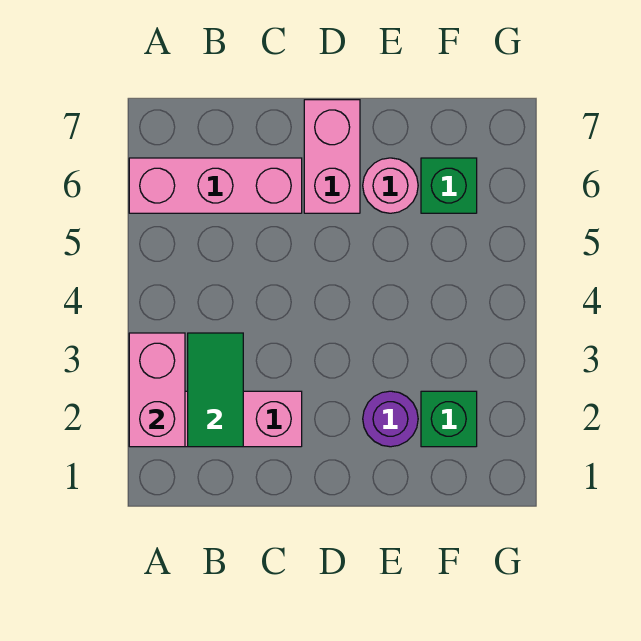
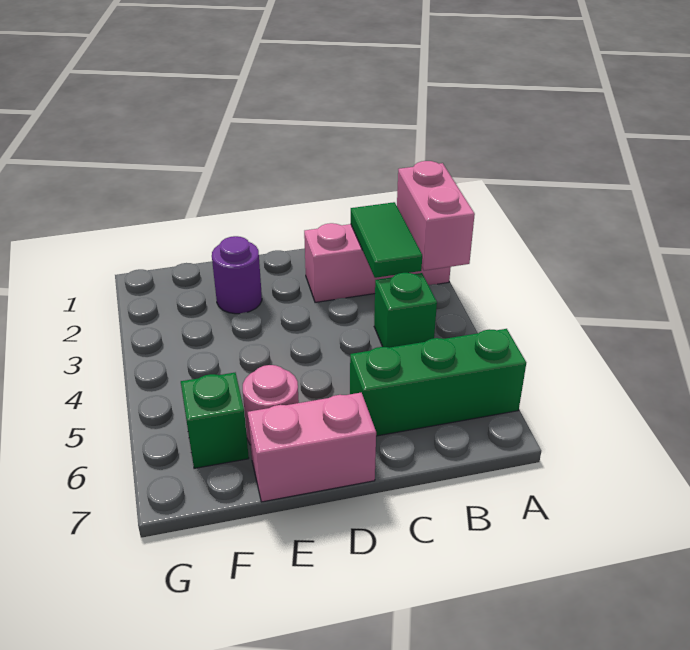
pink 1x3 brick [129,158,302,213] -> green 1x3 brick [350,329,526,436]
pink 1x2 brick [304,100,360,213] -> pink 1x2 brick turned to [248,393,376,502]
green 1x1 brick [421,391,477,447] -> green 1x1 brick moved to [374,273,437,348]

